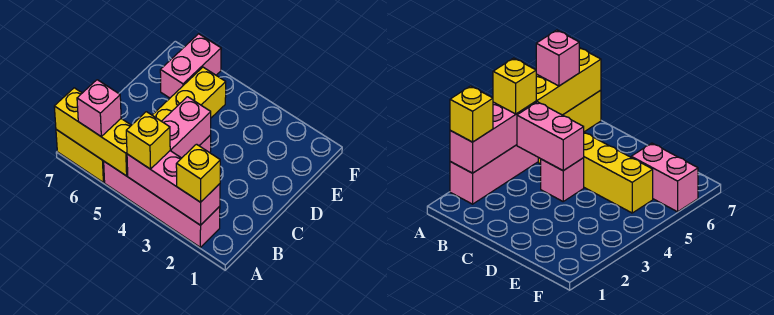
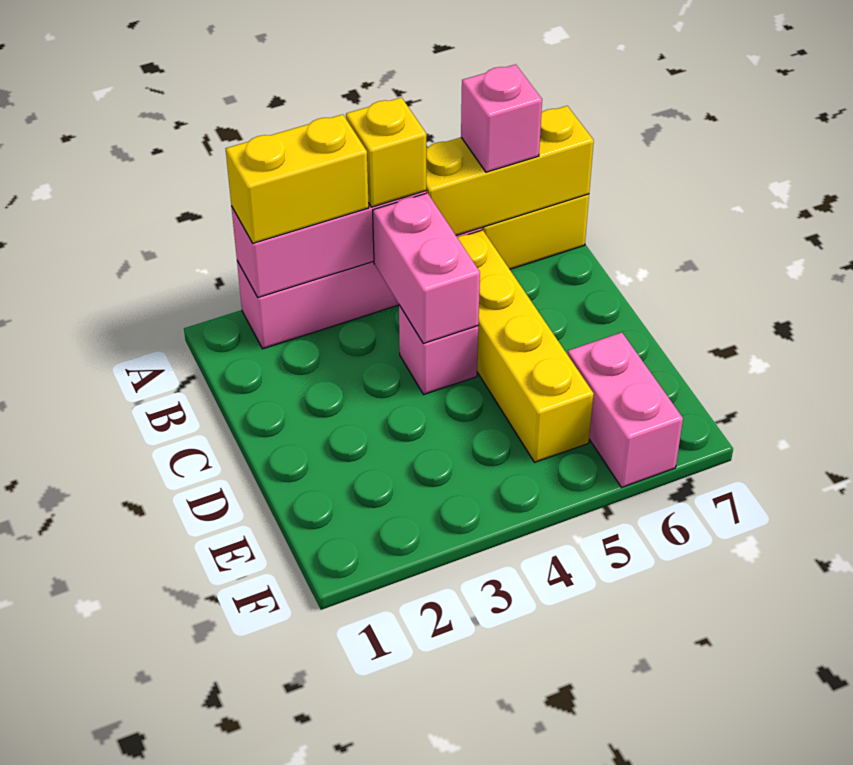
yellow 1x1 brick [176,144,220,202] -> yellow 1x2 brick [226,114,369,243]

